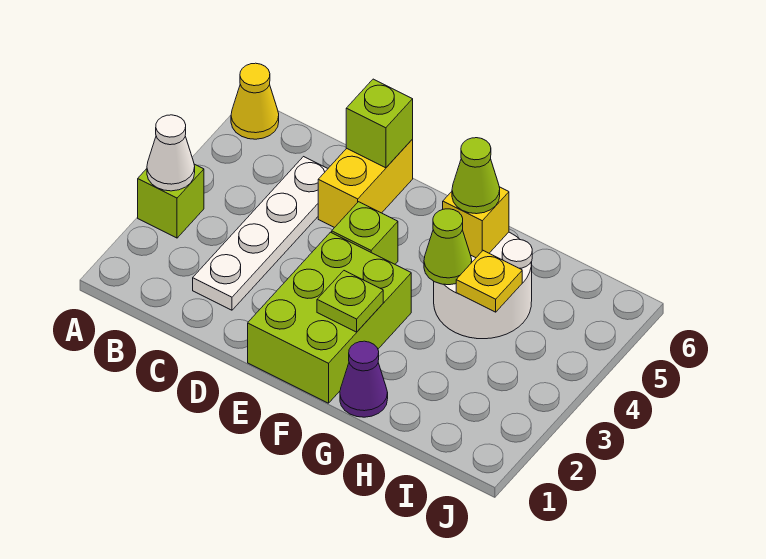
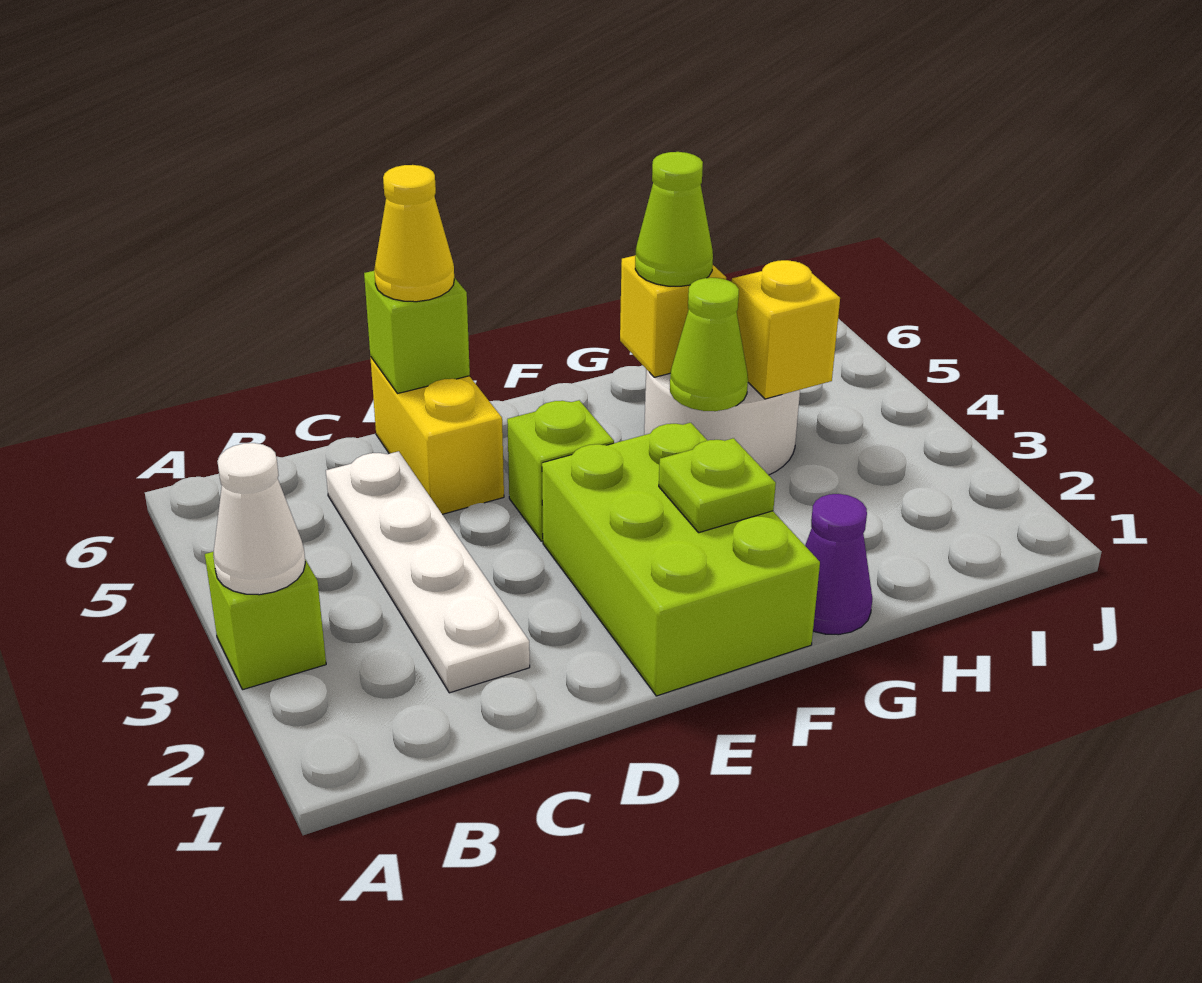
yellow 1x1 cone [231,63,279,139] -> yellow 1x1 cone moved to [374,165,454,302]
yellow 1x1 plate [456,251,522,312] -> yellow 1x1 brick [732,260,840,399]

